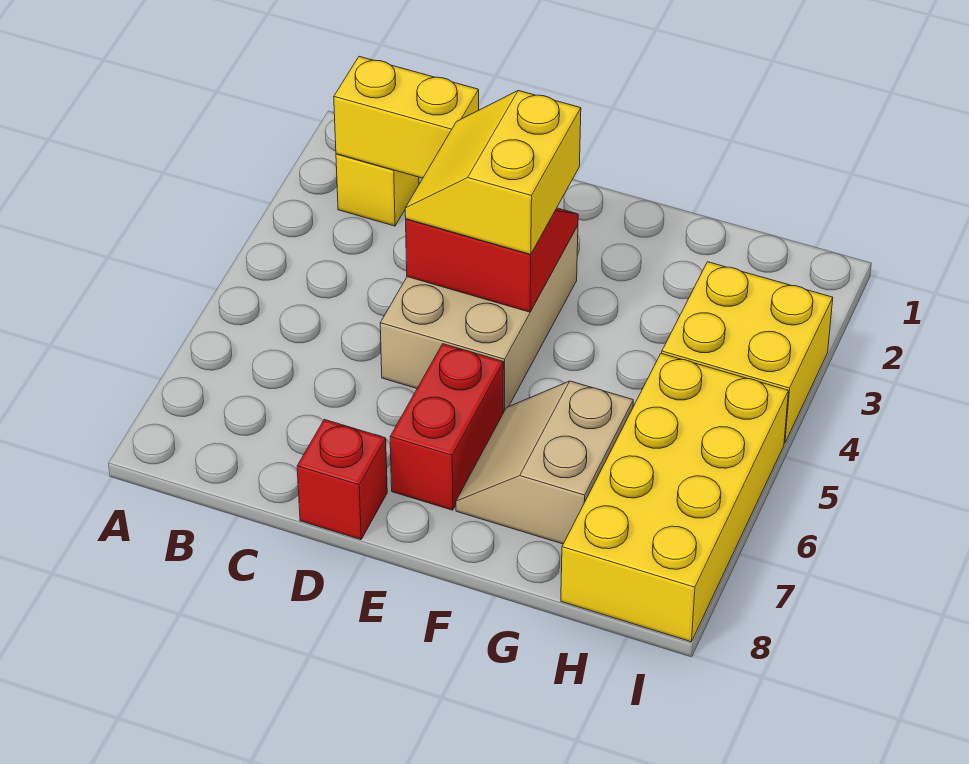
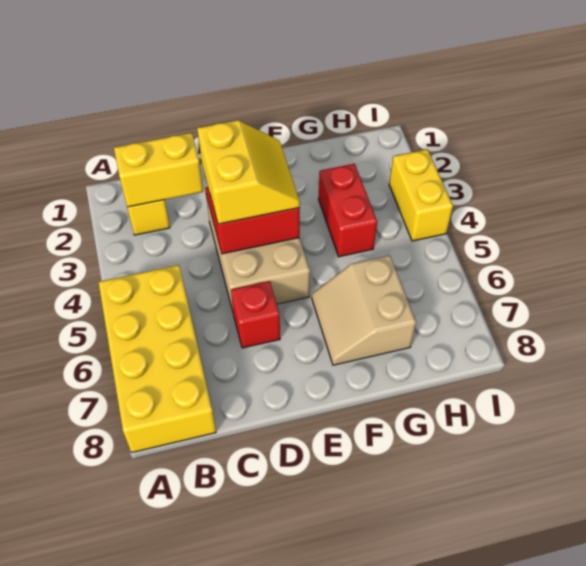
yellow 2x2 slope [405,91,581,254] -> yellow 2x2 slope turned to [197,120,300,224]
red 1x1 brick [297,419,387,540] -> red 1x1 brick moved to [231,281,280,348]
red 1x2 brick [390,344,504,510] -> red 1x2 brick moved to [318,164,377,257]
yellow 2x2 brick [662,262,833,443] -> yellow 1x2 brick [389,149,453,241]
yellow 2x4 brick [561,353,788,642] -> yellow 2x4 brick moved to [99,265,216,452]

